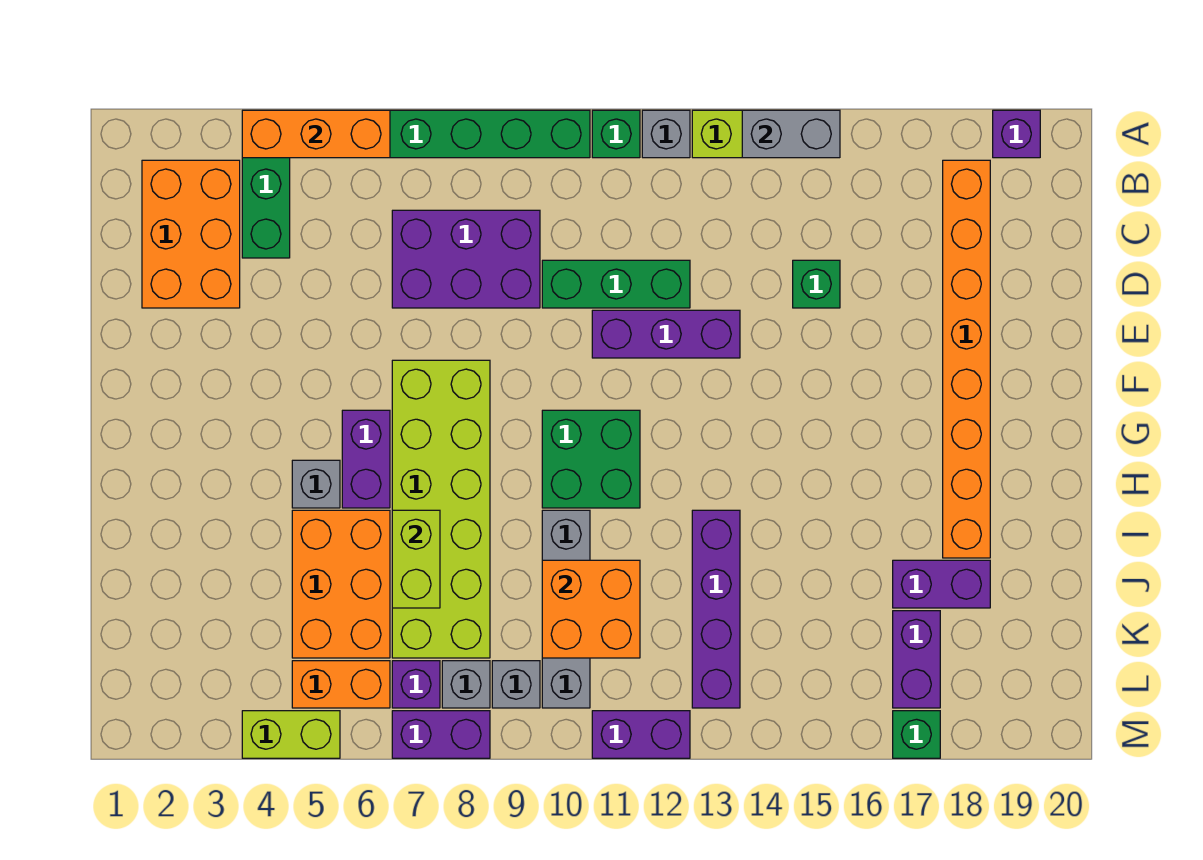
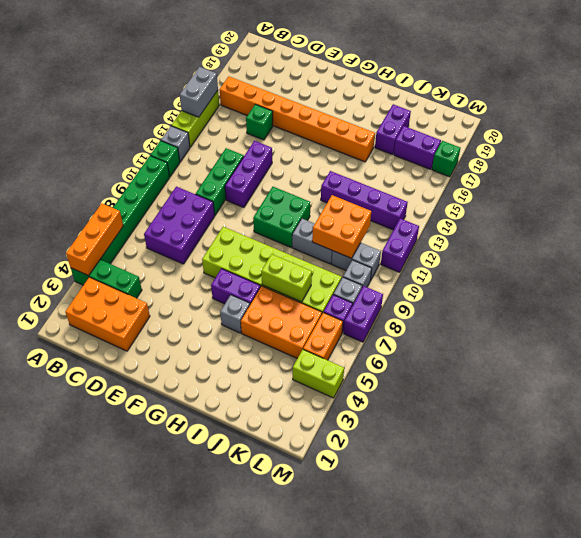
purple 1x1 brick [993,110,1040,158] -> none
orange 1x8 brick [943,160,990,558] -> orange 1x8 brick moved to [220,77,375,162]
lime 1x2 brick [242,711,340,758] -> lime 1x2 brick turned to [293,350,344,398]

